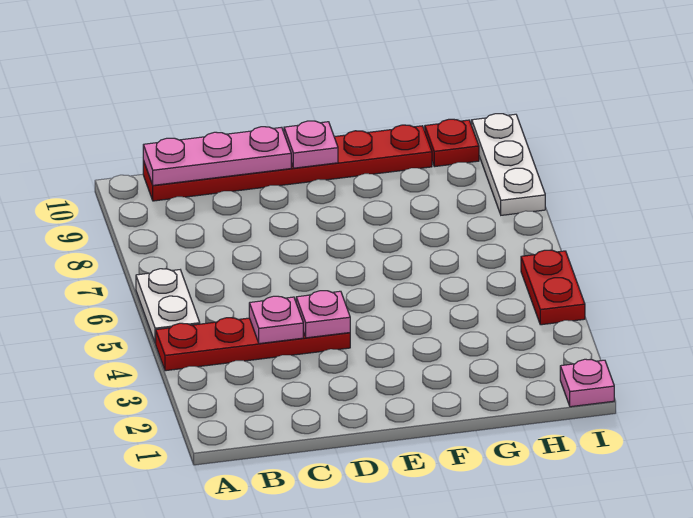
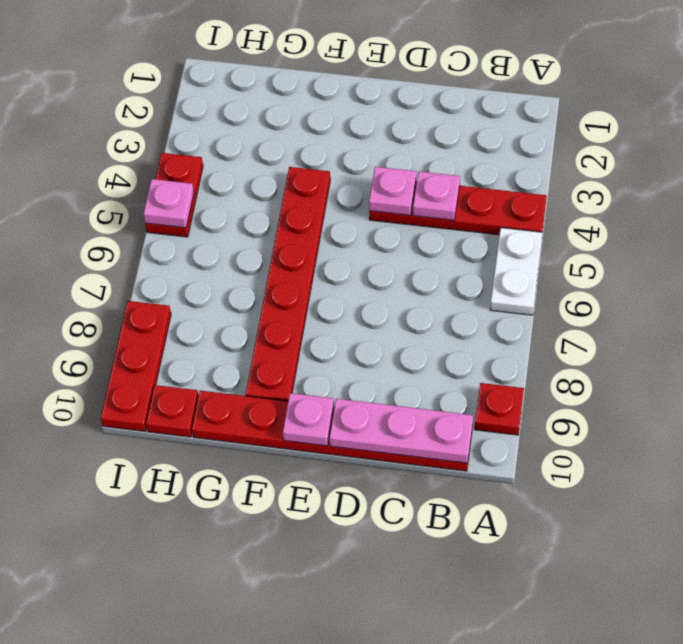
none -> red 1x1 plate [475,383,524,435]
none -> red 1x6 plate [246,167,330,401]
pink 1x1 plate [560,359,614,407] -> pink 1x1 plate moved to [143,179,194,228]
white 1x3 plate [472,114,545,215] -> red 1x3 plate [101,301,171,432]

